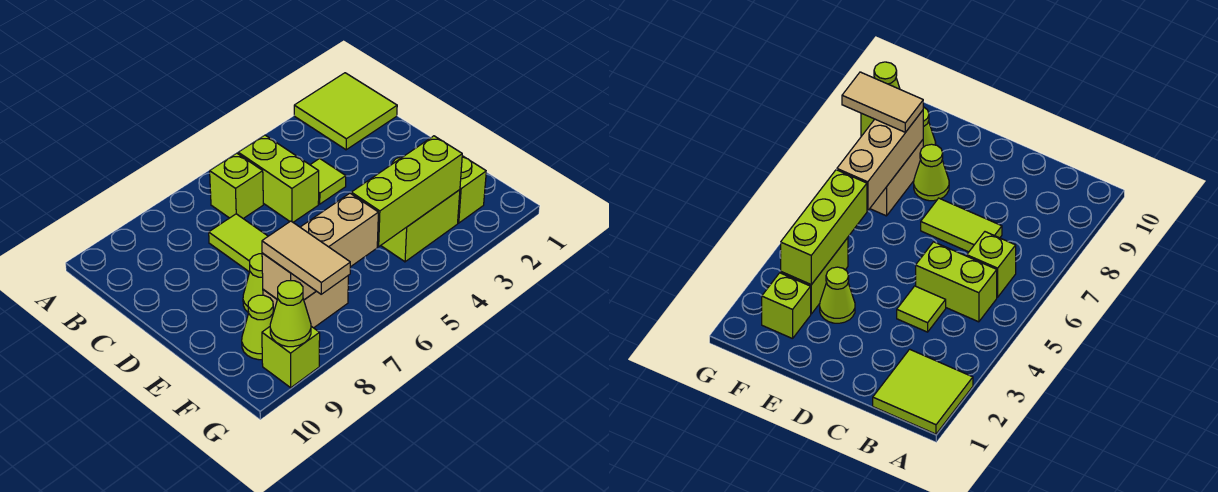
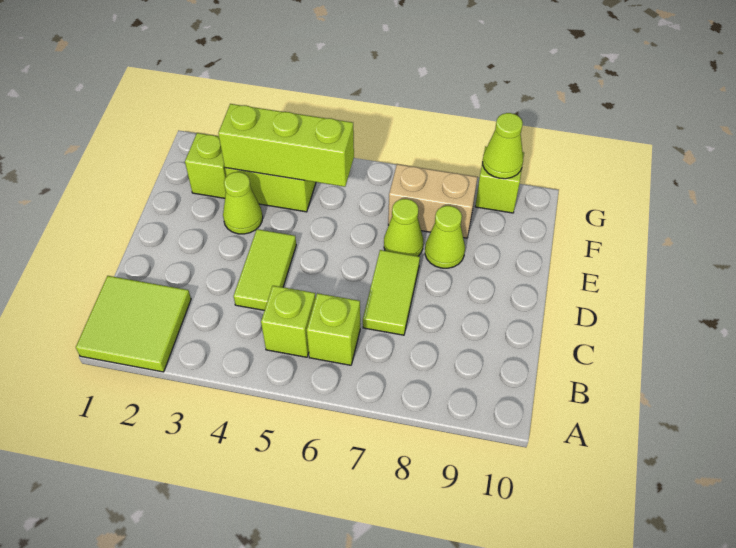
lime 1x2 brick [238,135,319,222] -> lime 1x1 brick [261,286,315,357]
lime 1x1 tile [310,158,346,204] -> lime 1x2 tile [234,229,296,310]
tan 1x3 brick [262,193,378,300] -> none
tan 1x2 tile [262,221,350,294] -> none
lime 1x1 cone [242,295,273,360] -> lime 1x1 cone moved to [384,199,423,256]

